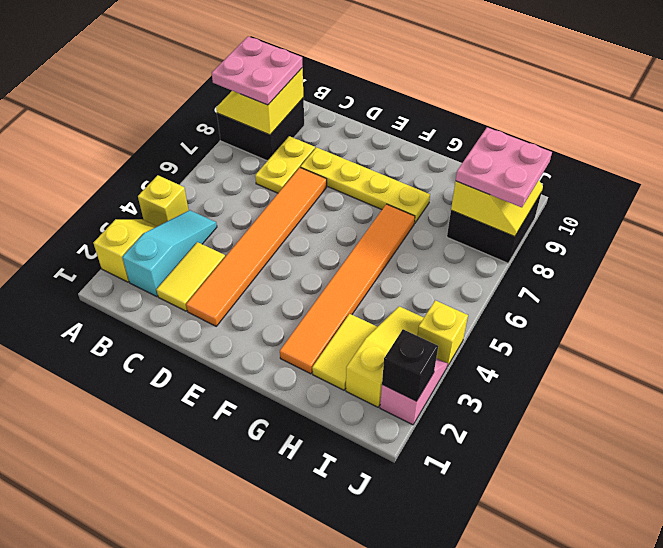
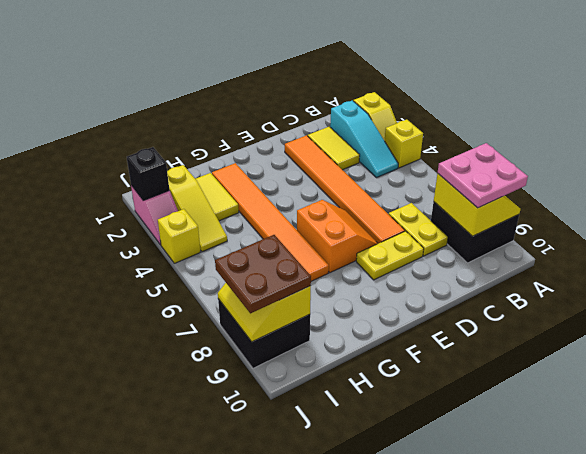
yellow 1x4 plate [301,147,430,224] -> yellow 1x2 plate [356,231,424,280]
none -> orange 2x2 slope [297,200,378,273]
pink 2x2 plate [456,127,552,207] -> brown 2x2 plate [215,235,311,313]

